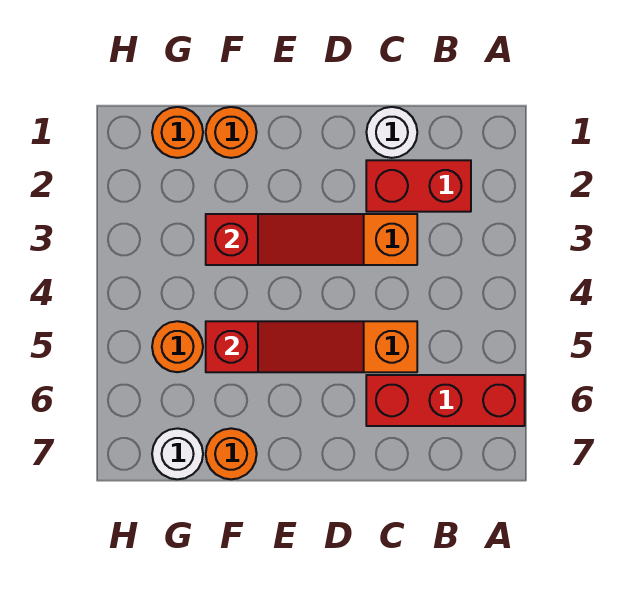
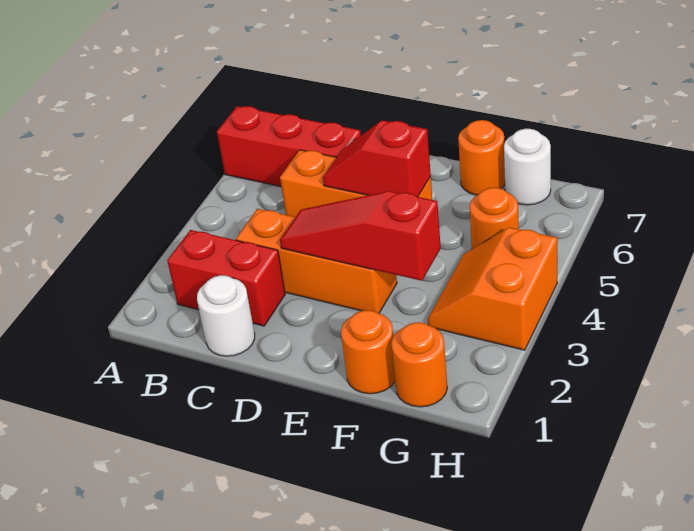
red 1x3 slope [206,321,364,372] -> red 1x2 slope [323,120,431,197]
none -> orange 2x2 slope [428,227,557,350]

